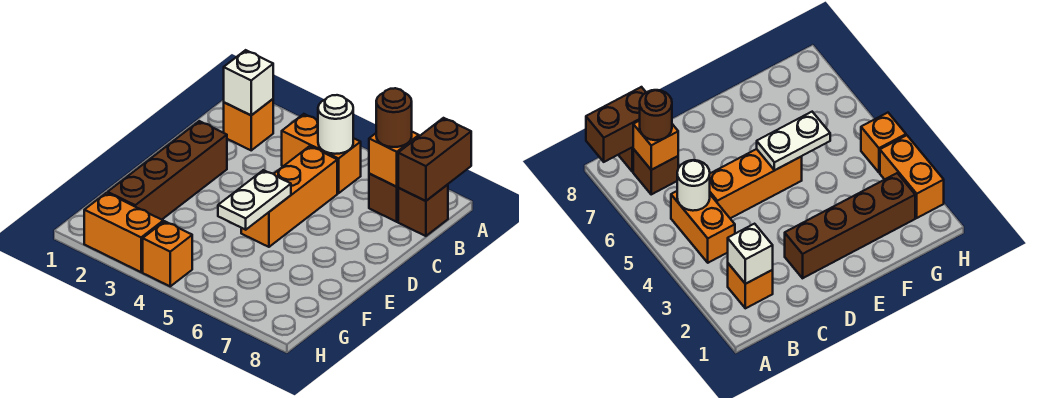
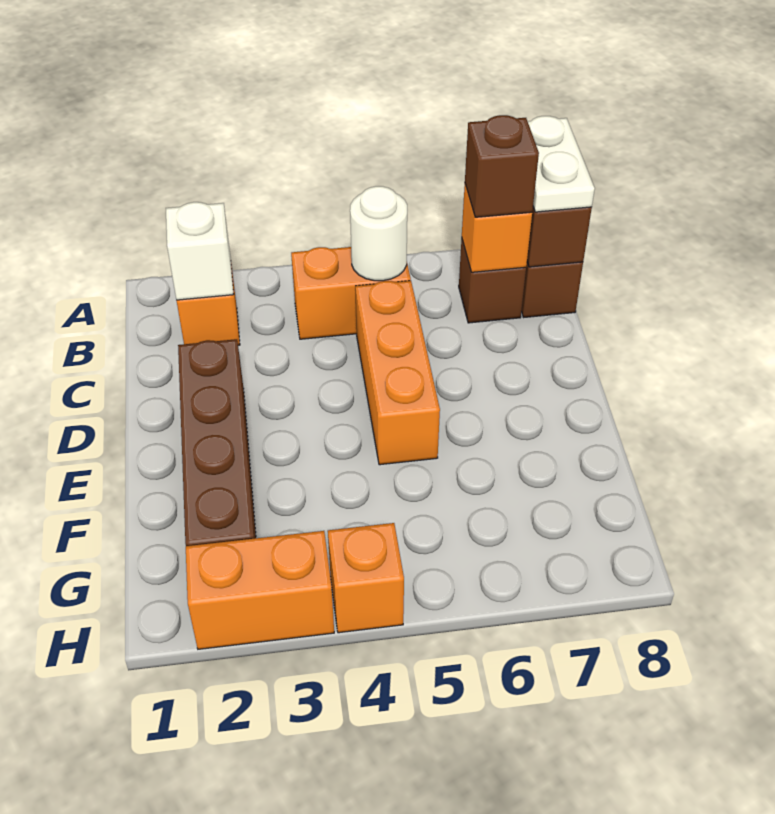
brown 1x1 round brick [376,88,412,147] -> brown 1x1 brick [465,115,539,217]
white 1x2 plate [218,170,291,230] -> white 1x2 plate moved to [528,116,595,212]

